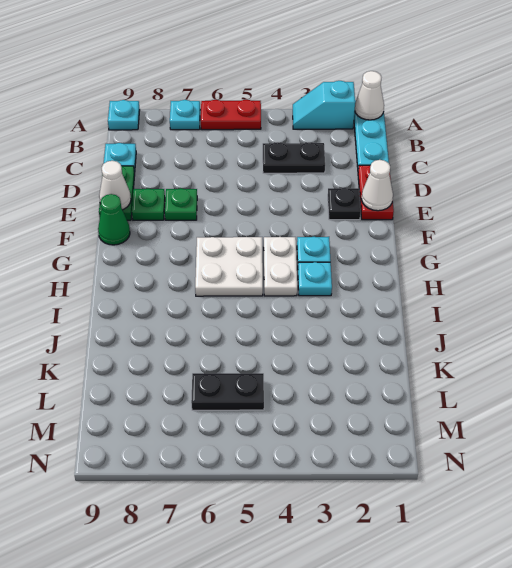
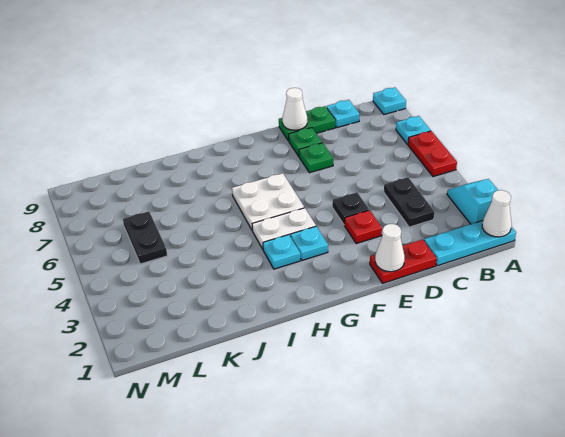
black 1x1 plate [328,188,361,220] -> black 1x1 plate moved to [332,192,369,224]
none -> red 1x1 plate [344,210,382,244]
green 1x1 cone [98,194,130,245] -> none

